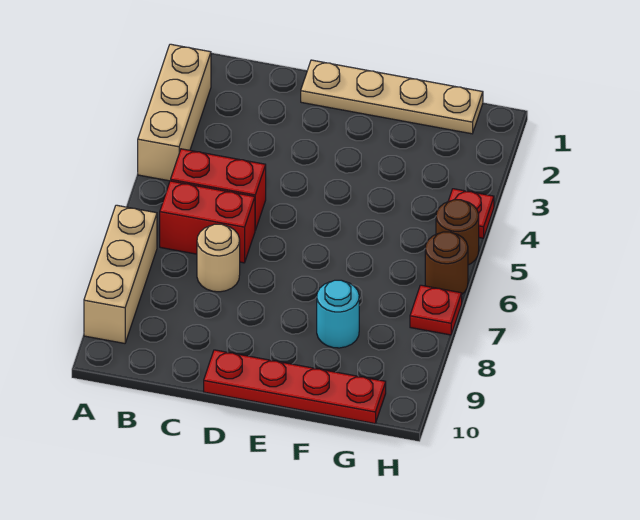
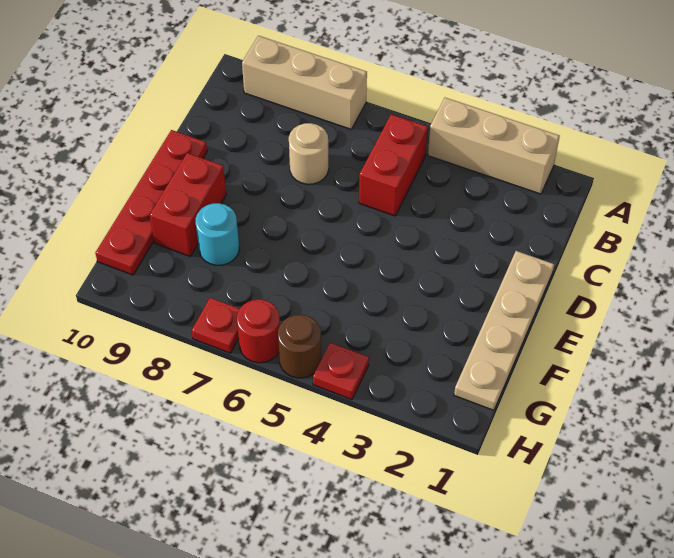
red 1x2 brick [160,181,255,263] -> red 1x2 brick moved to [150,153,226,256]
brown 1x1 round brick [425,232,468,294] -> red 1x1 round brick [237,299,280,363]

